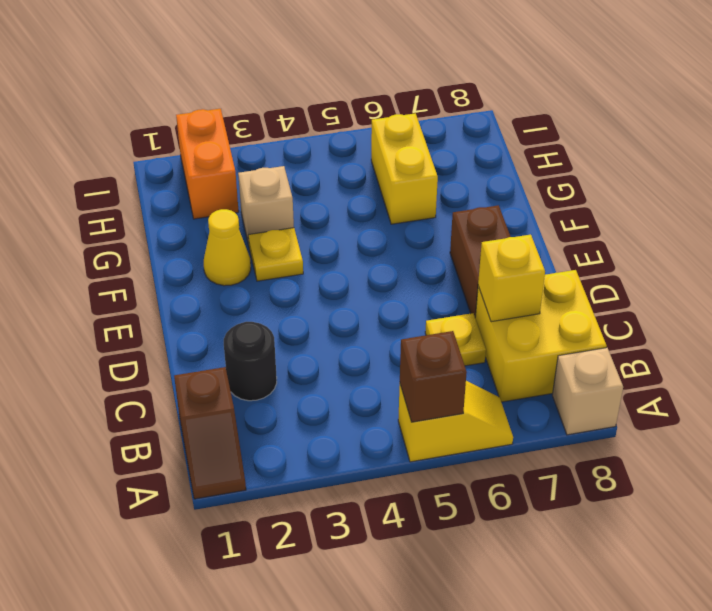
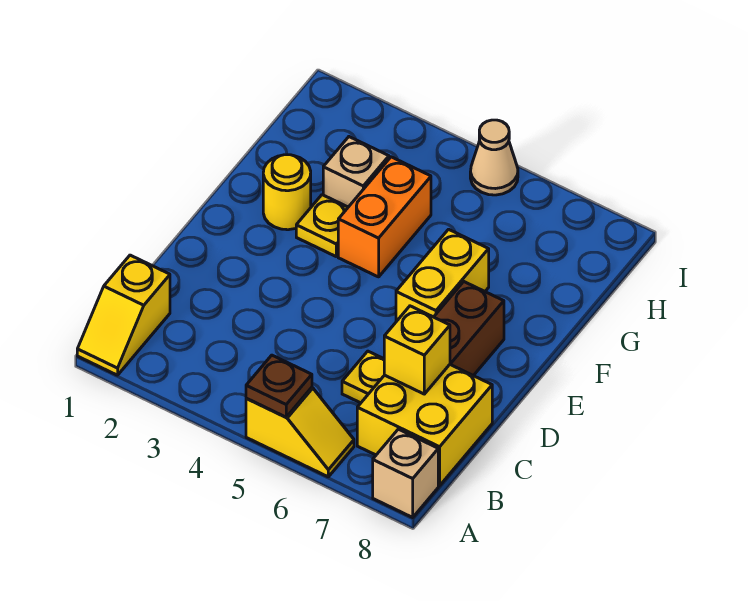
brown 1x2 slope [174,367,246,499] -> yellow 1x2 slope [77,255,170,375]
brown 1x1 brick [400,331,467,422] -> brown 1x1 plate [246,355,312,417]
black 1x1 round brick [224,322,277,401] -> none
yellow 1x1 cone [204,209,251,286] -> yellow 1x1 round brick [263,154,311,230]
yellow 1x2 brick [371,113,438,224] -> yellow 1x2 brick moved to [396,229,489,322]
orange 1x2 brick [176,109,239,219] -> orange 1x2 brick moved to [338,157,431,277]
none -> tan 1x1 cone [470,120,518,195]

